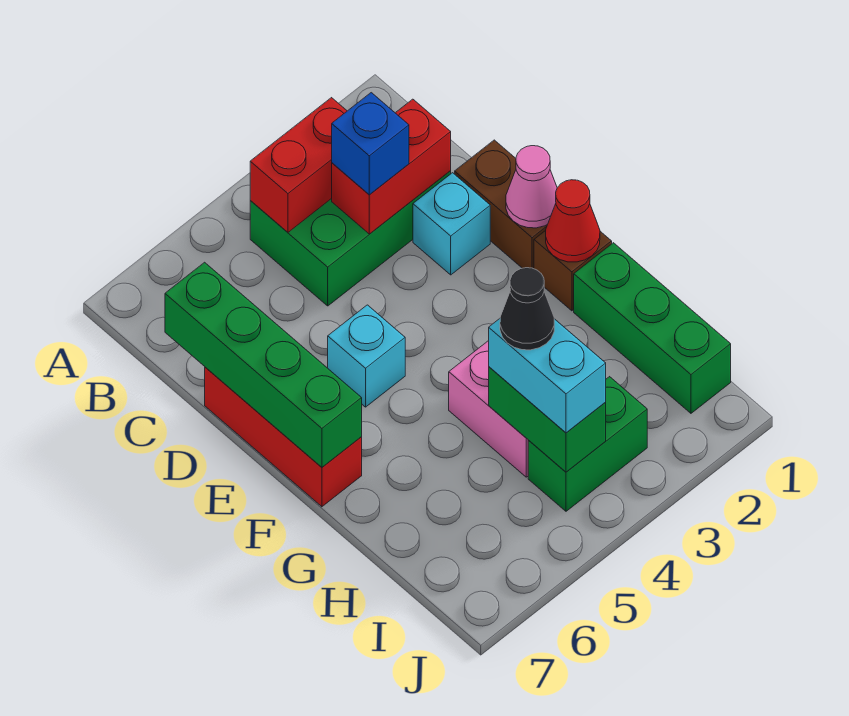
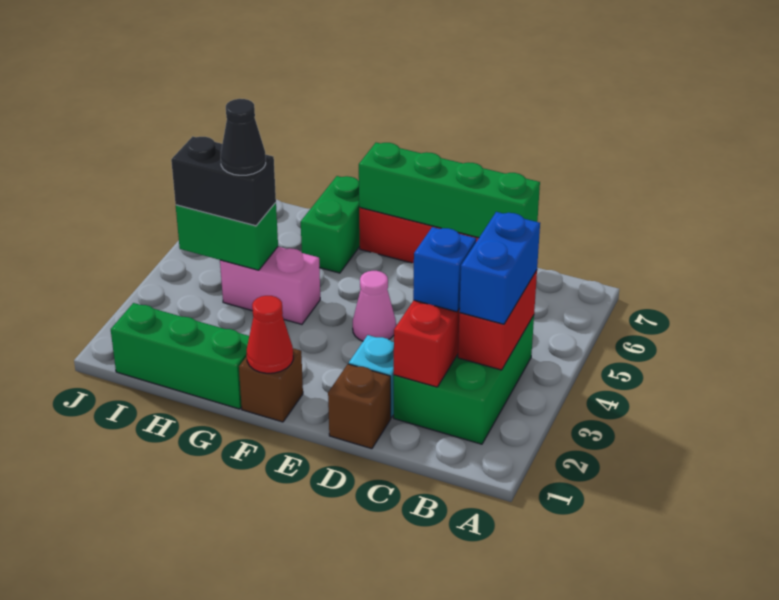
none -> blue 1x2 brick [460,212,540,324]
brown 1x2 brick [455,140,547,269] -> brown 1x1 brick [328,364,391,449]
pink 1x1 cone [506,146,557,228] -> pink 1x1 cone moved to [353,271,396,341]
cyan 1x1 brick [328,305,405,407] -> none
cyan 1x2 brick [489,319,606,433] -> black 1x2 brick [171,136,276,226]
green 1x2 brick [528,377,647,511] -> green 1x2 brick moved to [301,176,360,273]

